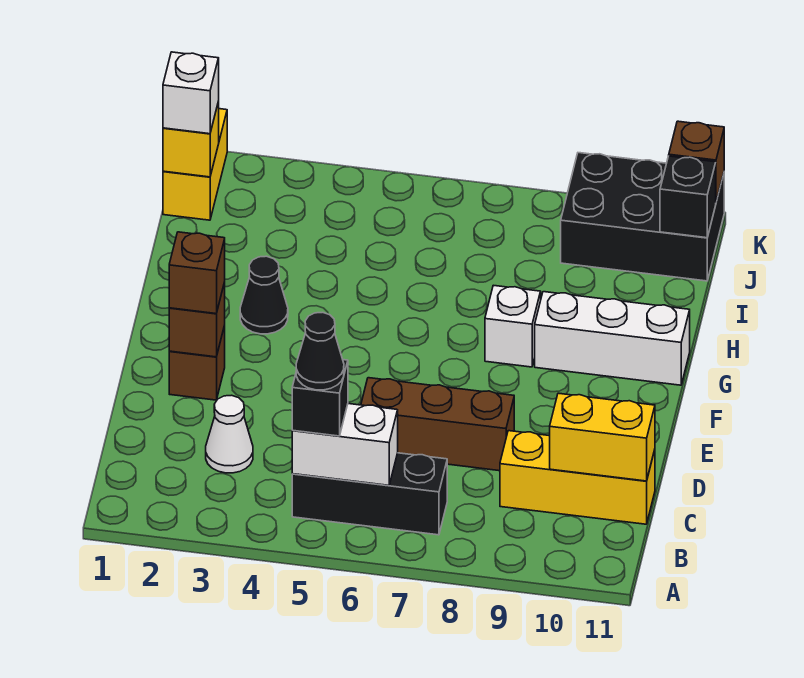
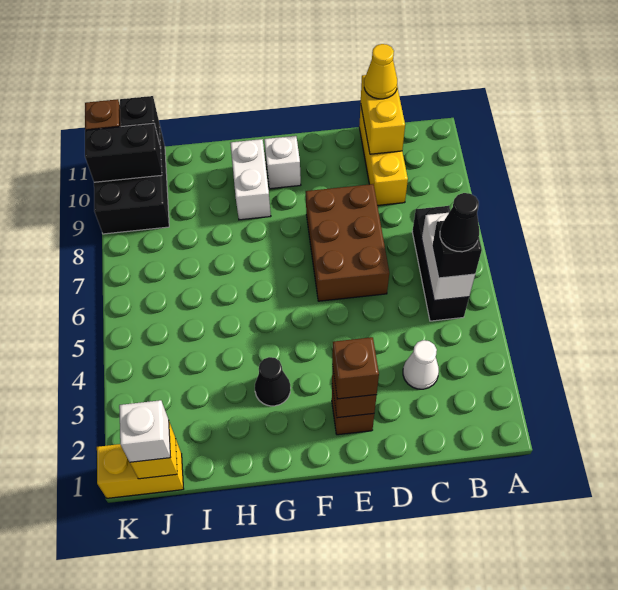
none -> yellow 1x1 cone [364,44,397,99]
brown 1x3 brick [361,378,514,471] -> brown 2x3 brick [306,184,389,301]
white 1x1 brick [485,285,541,367] -> white 1x1 brick moved to [264,136,301,189]
white 1x3 brick [535,292,690,385] -> white 1x2 brick [230,139,271,220]
none -> black 1x2 brick [85,123,162,182]

